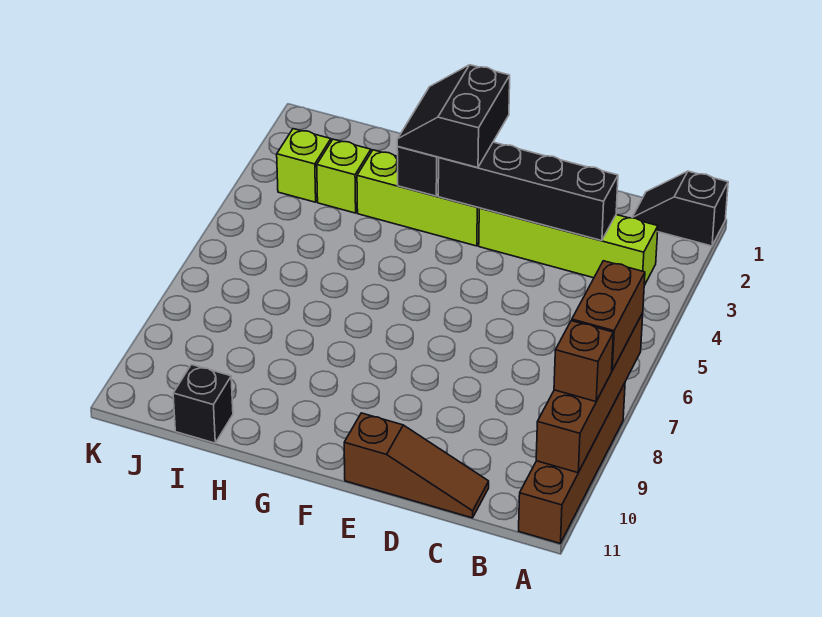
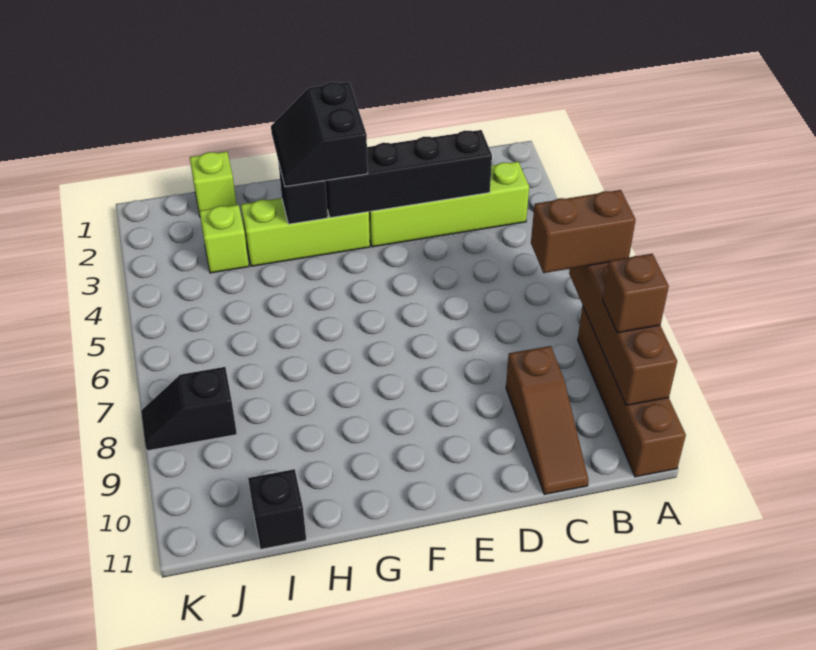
black 1x2 slope [632,171,728,246] -> black 1x2 slope moved to [141,367,237,451]
brown 1x2 brick [572,261,645,370] -> brown 1x2 brick turned to [531,190,636,273]
brown 1x3 slope [344,413,489,518] -> brown 1x3 slope turned to [506,346,589,494]
lime 1x1 brick [277,129,331,202] -> lime 1x1 brick moved to [190,152,236,216]

